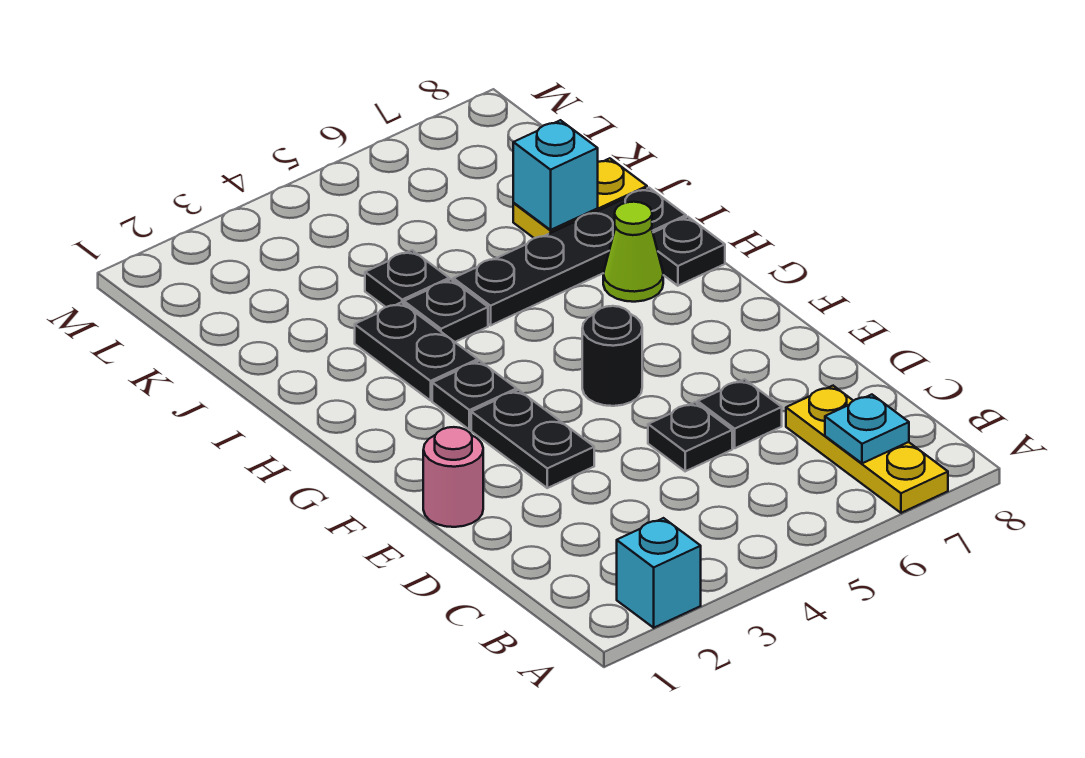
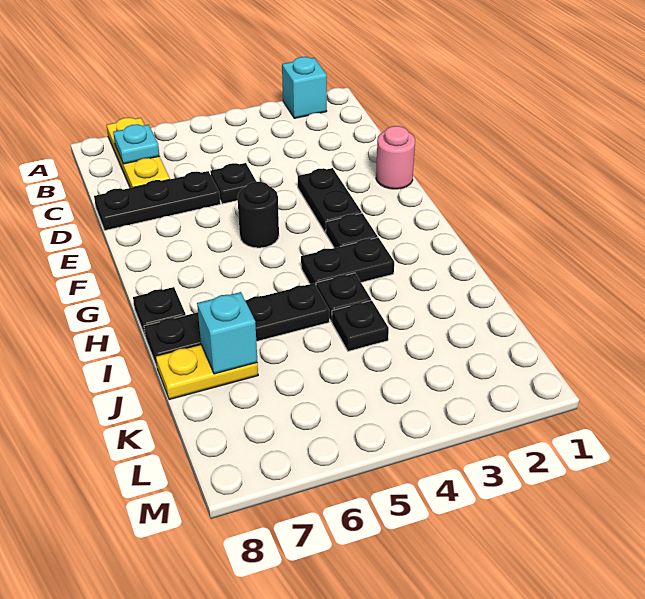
black 1x1 plate [698,379,782,448] -> black 1x3 plate [94,171,220,230]
black 1x2 plate [355,302,478,400] -> black 1x2 plate turned to [301,238,394,285]
lime 1x1 cone [603,202,663,302] -> none

